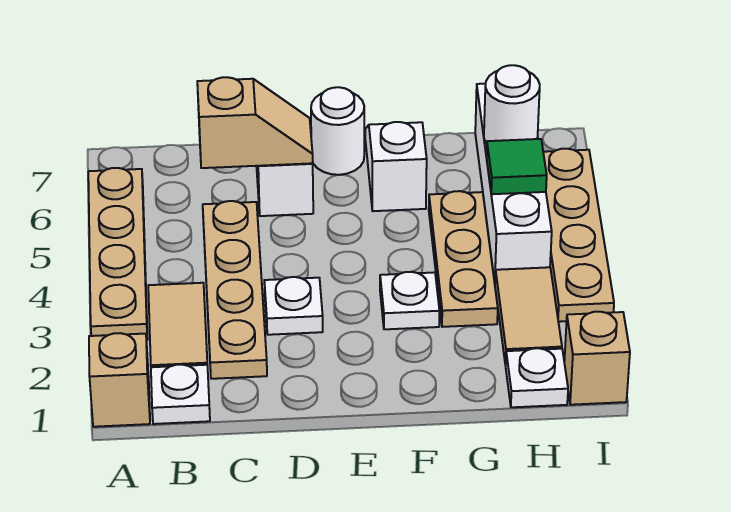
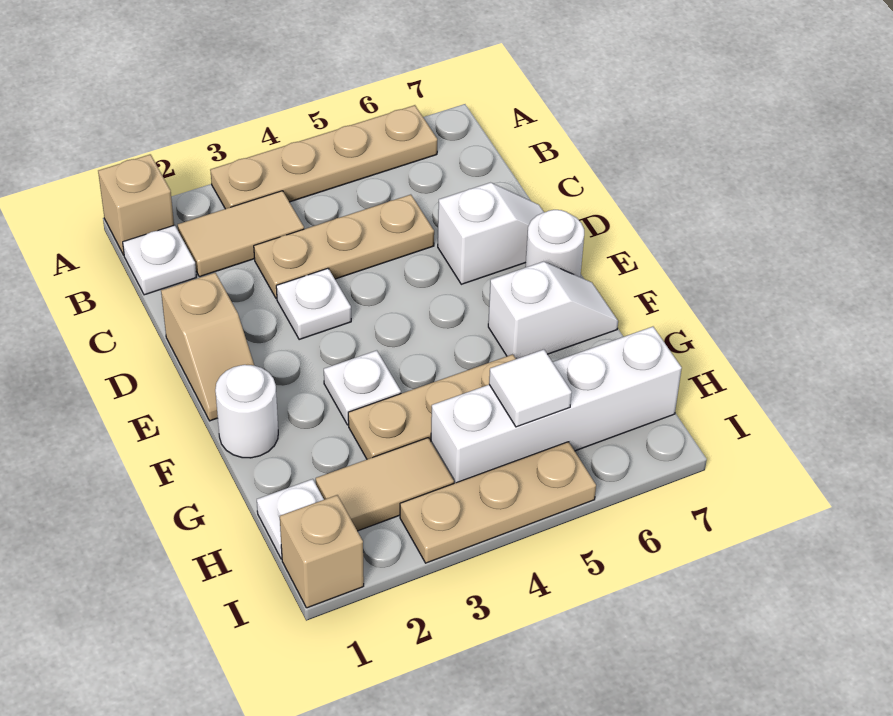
tan 1x4 plate [203,201,267,379] -> tan 1x3 plate [254,195,434,299]
tan 1x2 slope [197,77,313,168] -> tan 1x2 slope moved to [161,273,254,421]
green 1x1 tile [486,139,547,194] -> white 1x1 tile [489,349,572,427]
white 1x1 round brick [484,65,540,144] -> white 1x1 round brick moved to [215,365,278,458]
tan 1x4 plate [543,149,614,322] -> tan 1x3 plate [400,442,596,563]

